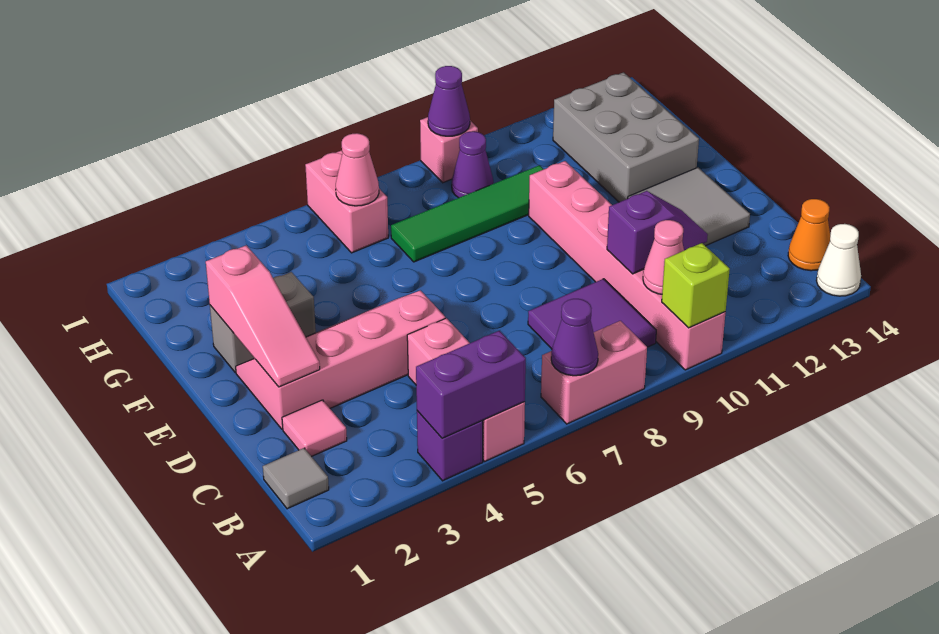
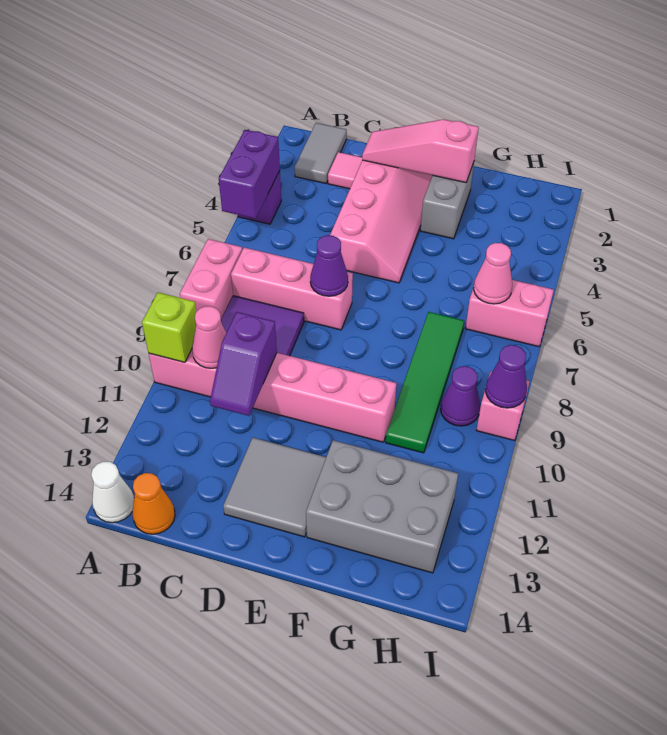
pink 1x3 brick [407,318,525,461] -> pink 1x3 brick moved to [231,248,353,330]
purple 1x1 cone [551,299,598,376] -> purple 1x1 cone moved to [310,235,348,296]
grey 1x1 tile [263,448,329,509] -> grey 1x2 tile [295,123,347,183]

